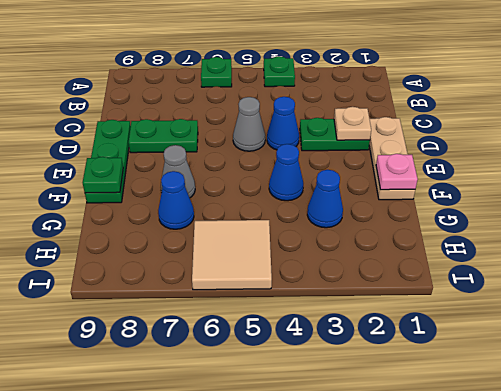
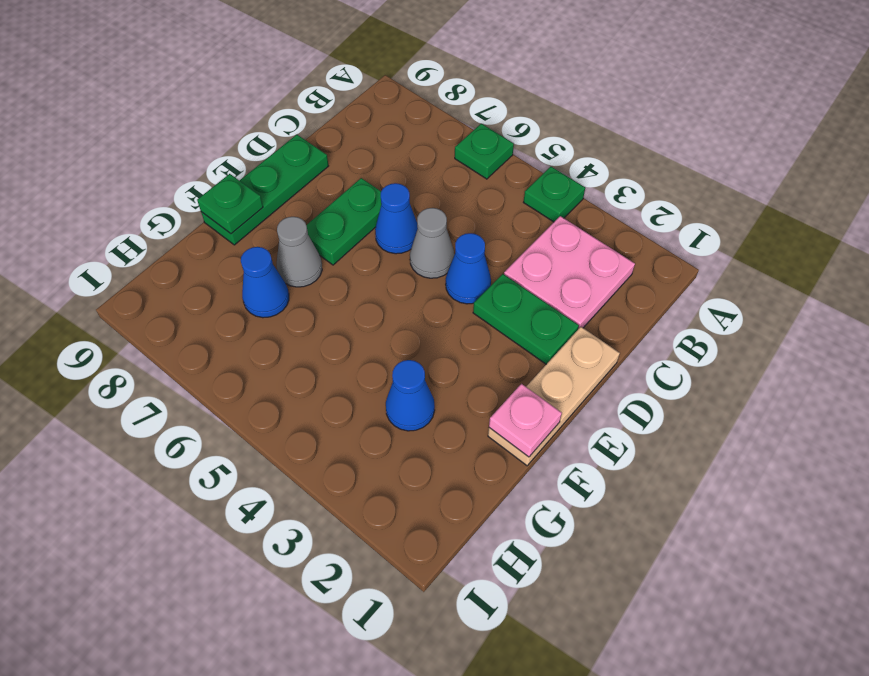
none -> pink 2x2 plate [504,216,635,329]
tan 1x1 plate [334,107,371,140] -> none
green 1x2 plate [129,119,198,153] -> green 1x2 plate turned to [306,178,381,265]
blue 1x1 cone [269,144,303,201] -> blue 1x1 cone moved to [375,183,418,254]
tan 2x2 tile [192,220,272,290] -> none

